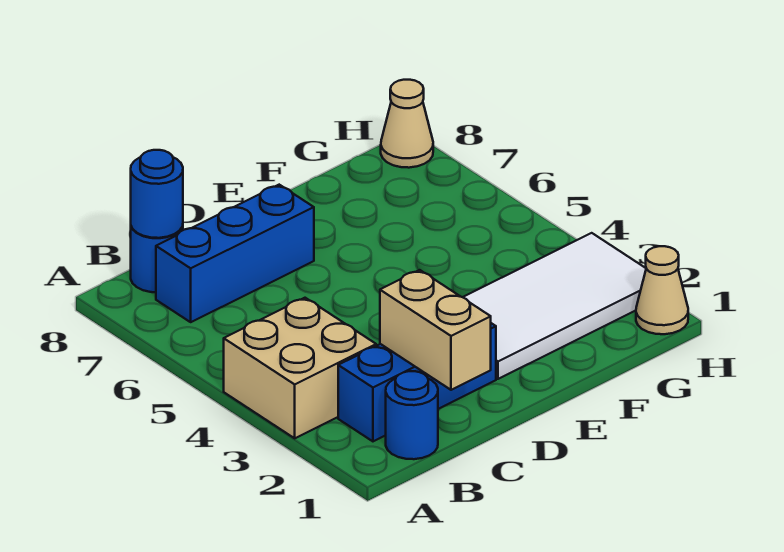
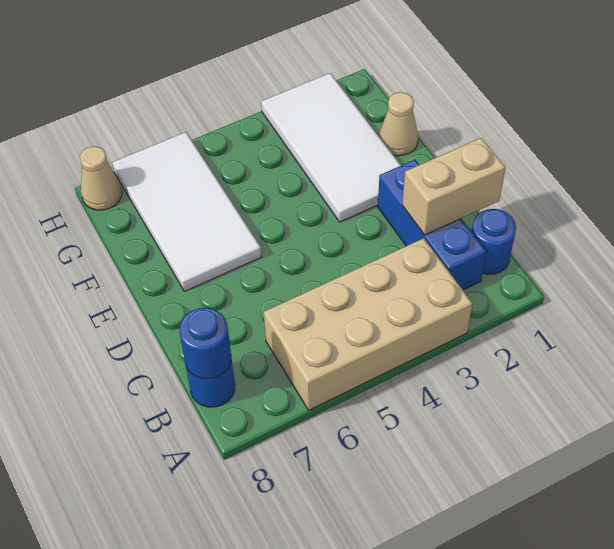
tan 2x2 brick [224,298,376,438] -> tan 2x4 brick [264,238,473,410]
blue 1x3 brick [156,185,314,322] -> none
none -> white 2x4 tile [112,132,262,291]
tan 1x1 cone [636,246,688,334] -> tan 1x1 cone moved to [379,92,418,156]

